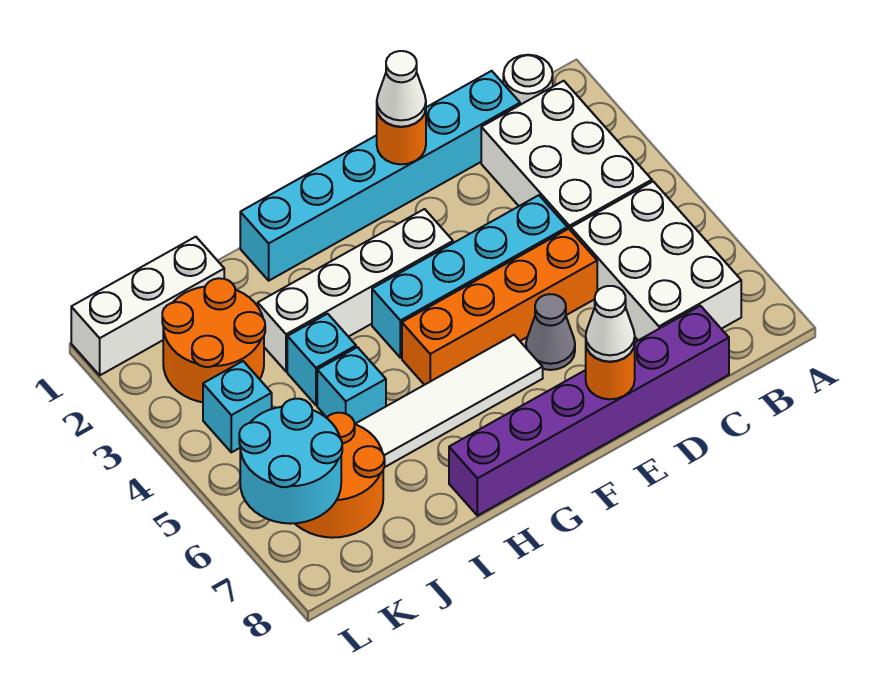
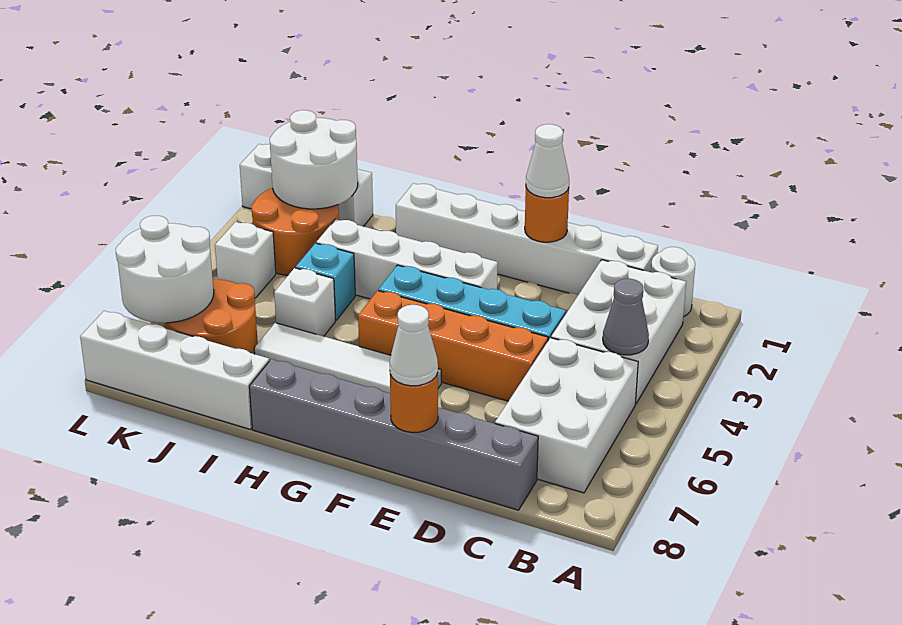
cyan 1x6 brick [240,71,520,281] -> white 1x6 brick [396,183,658,295]
purple 1x6 brick [449,306,729,516] -> grey 1x6 brick [249,359,538,510]
grey 1x1 cone [526,294,575,370] -> grey 1x1 cone moved to [603,279,649,355]
cyan 1x1 brick [317,347,386,424] -> white 1x1 brick [274,268,335,336]
none -> white 1x4 brick [80,311,269,429]
none -> white 2x2 round brick [270,110,358,209]
cyan 1x1 brick [203,361,272,452] -> white 1x1 brick [215,222,276,298]
cyan 2x2 round brick [239,399,342,524] -> white 2x2 round brick [116,216,214,323]

